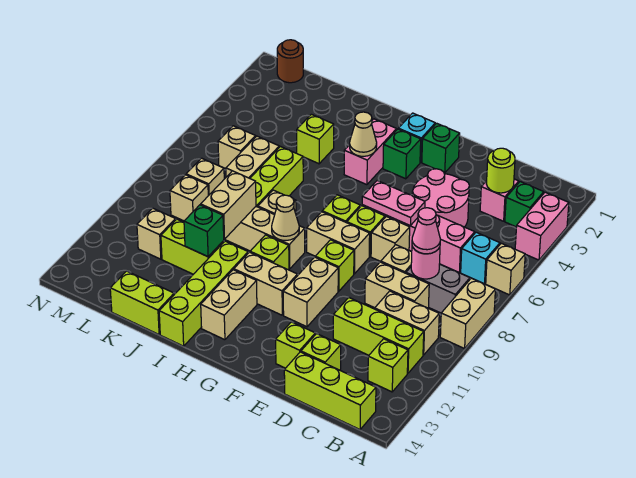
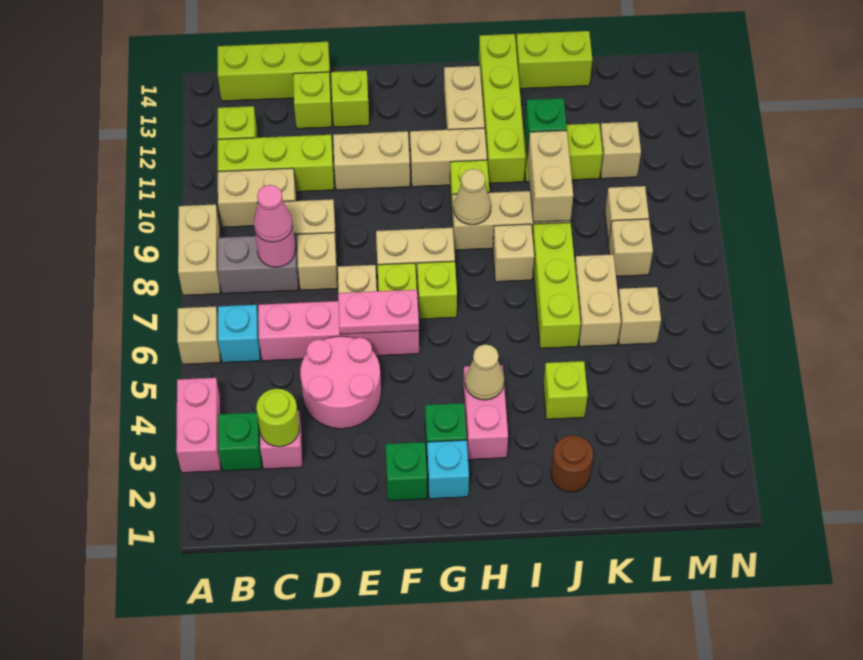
lime 1x1 brick [315,240,354,291] -> none
tan 1x2 brick [283,257,338,327] -> tan 1x2 brick turned to [333,131,410,190]
brown 1x1 round brick [277,40,303,83] -> brown 1x1 round brick moved to [551,435,593,492]

